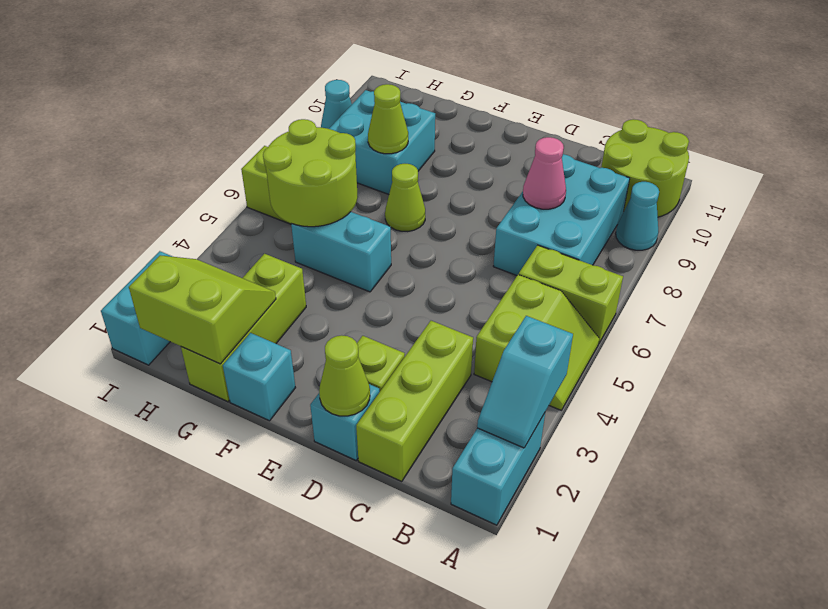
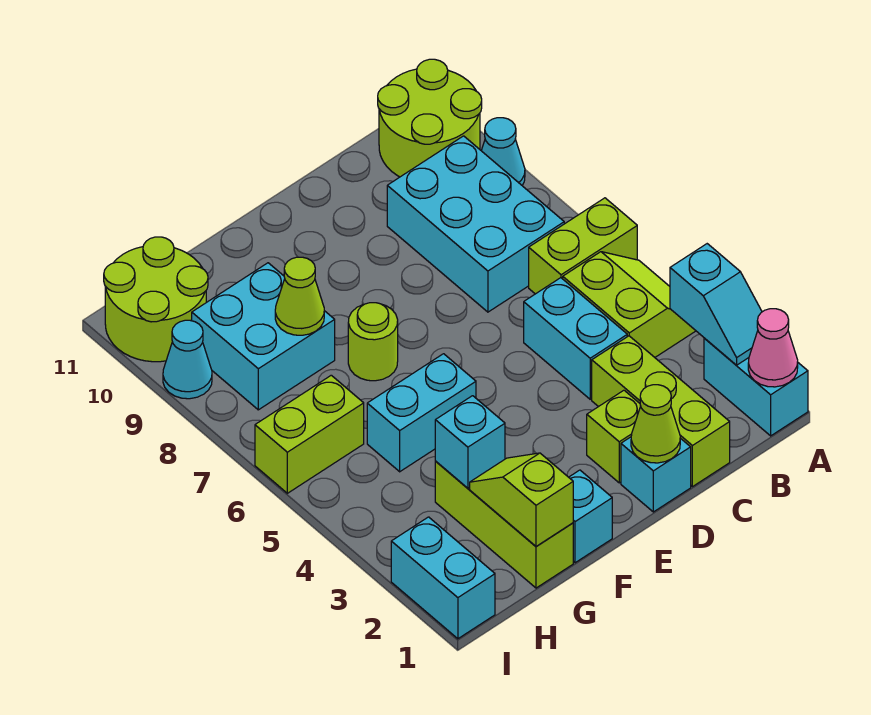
none -> cyan 1x2 brick [524,278,627,399]
pink 1x1 cone [523,137,566,209] -> pink 1x1 cone moved to [748,309,798,387]
lime 1x1 cone [385,164,425,232] -> lime 1x1 round brick [348,303,398,381]
lime 2x2 slope [129,255,276,364] -> lime 1x2 slope [470,453,573,546]
none -> cyan 1x1 brick [435,396,505,488]
lime 2x2 round brick [263,119,358,227] -> lime 2x2 round brick moved to [104,237,208,362]

